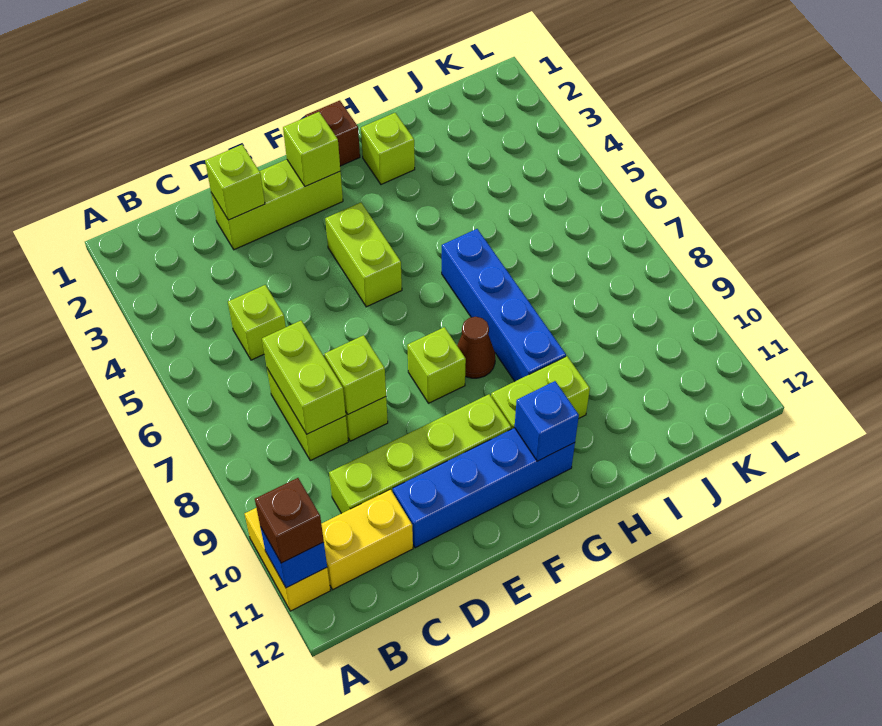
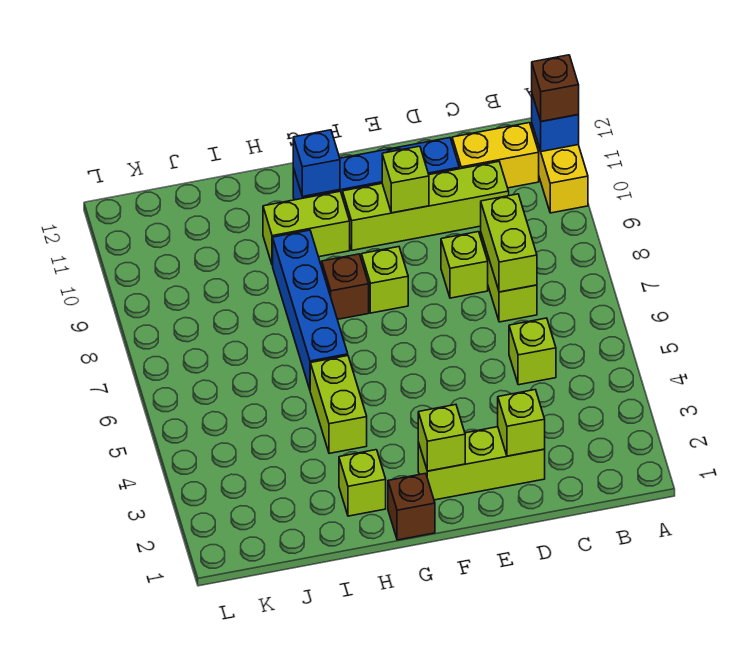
lime 1x1 brick [325,335,386,415] -> lime 1x1 brick moved to [382,146,429,213]
lime 1x2 brick [325,203,402,307] -> lime 1x2 brick moved to [310,356,367,453]
brown 1x1 cone [457,317,495,378] -> brown 1x1 brick [322,254,369,319]

